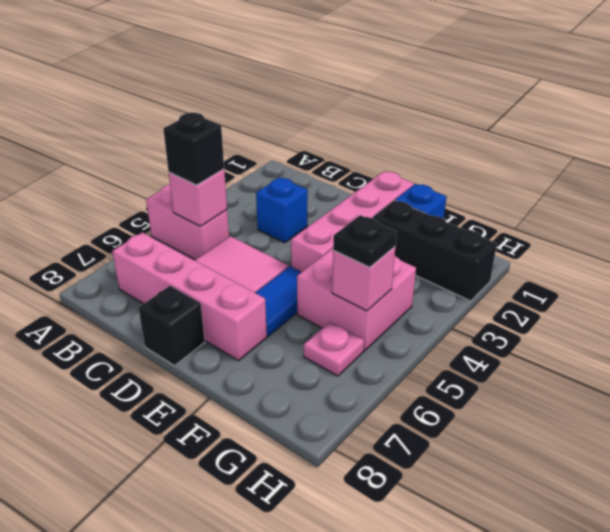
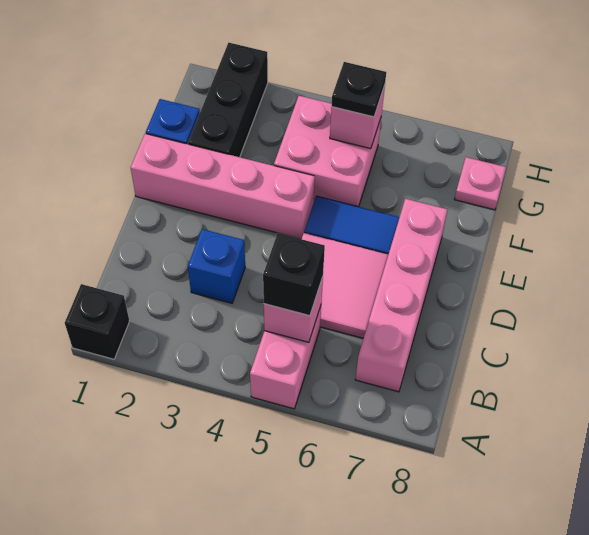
black 1x1 brick [139,286,205,366] -> black 1x1 brick moved to [65,284,129,359]
pink 1x1 plate [304,322,364,376] -> pink 1x1 plate moved to [455,157,506,210]

